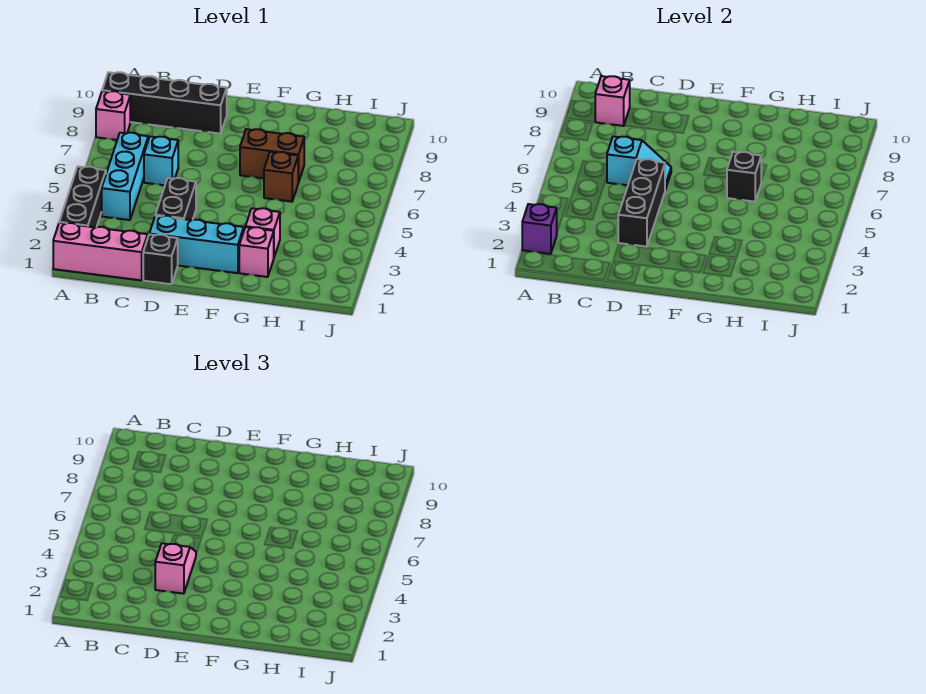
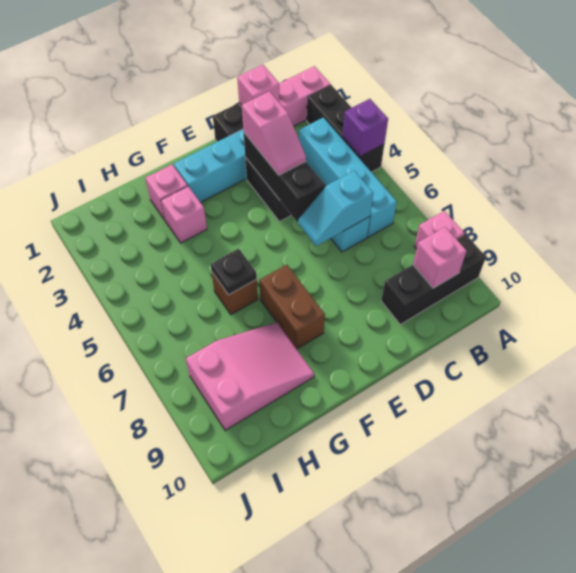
purple 1x1 brick [522,204,557,254] -> purple 1x1 brick moved to [342,99,388,156]
black 1x4 brick [102,72,227,134] -> black 1x3 brick [381,234,486,324]
cyan 1x3 brick [102,133,148,220] -> cyan 1x4 brick [299,117,397,237]
none -> pink 1x1 brick [237,65,280,105]
brown 1x2 brick [240,129,304,183] -> brown 1x2 brick turned to [259,265,325,349]
black 1x1 brick [727,152,761,202] -> black 1x1 plate [210,249,257,295]
none -> pink 2x3 slope [186,322,314,431]

